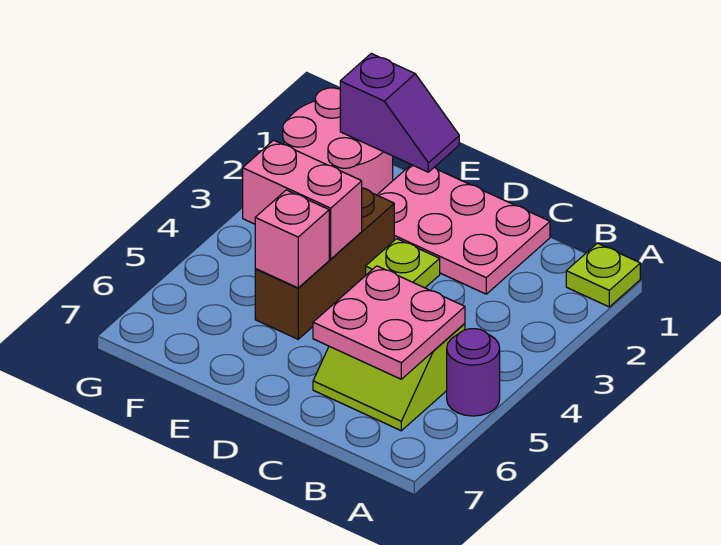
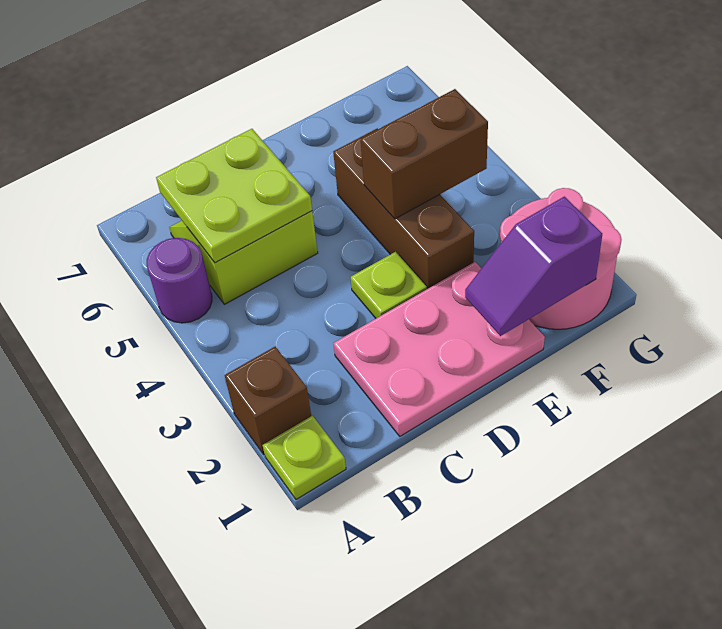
none -> brown 1x1 brick [225,347,311,454]
pink 2x2 plate [313,266,465,379] -> lime 2x2 plate [156,129,312,263]
pink 1x2 brick [243,140,362,259] -> brown 1x2 brick [361,89,488,219]
pink 1x1 brick [255,190,329,288] -> none

